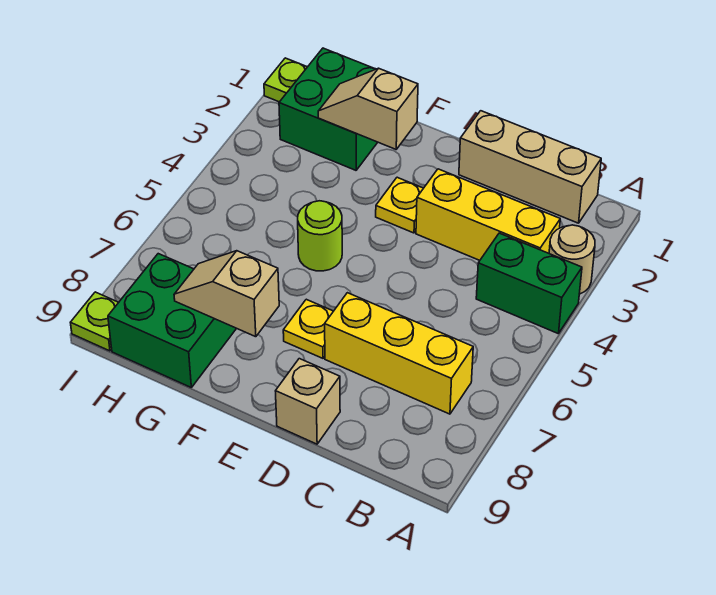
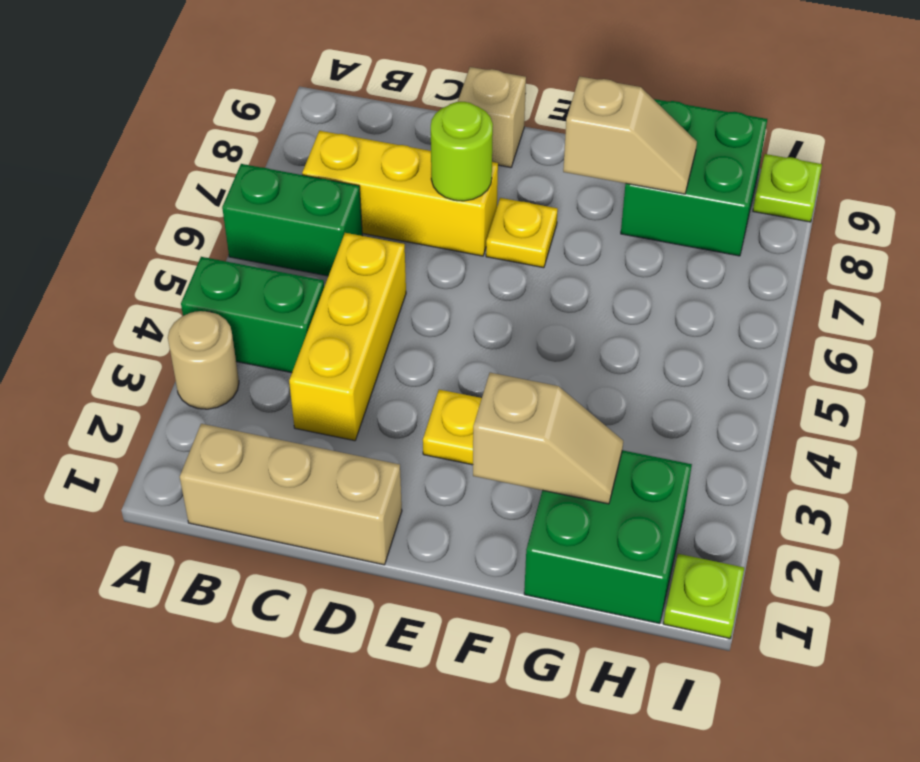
none -> green 1x2 brick [222,164,362,276]
yellow 1x3 brick [416,169,560,260] -> yellow 1x3 brick turned to [289,233,406,441]
lime 1x1 round brick [298,201,342,271] -> lime 1x1 round brick moved to [431,102,493,201]

